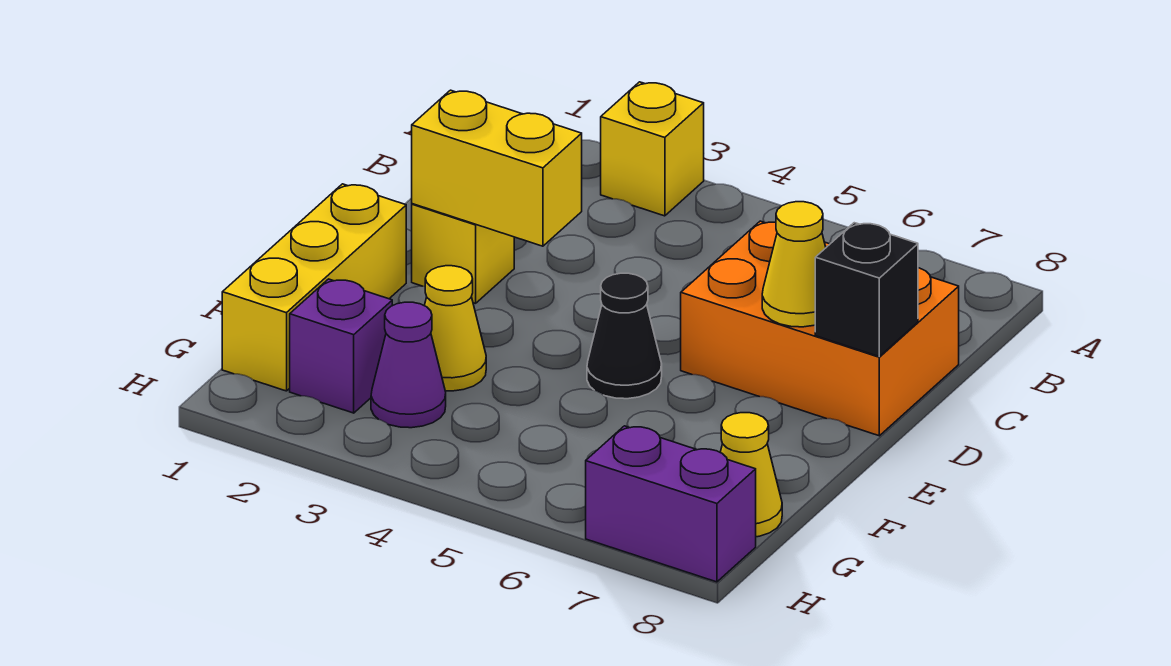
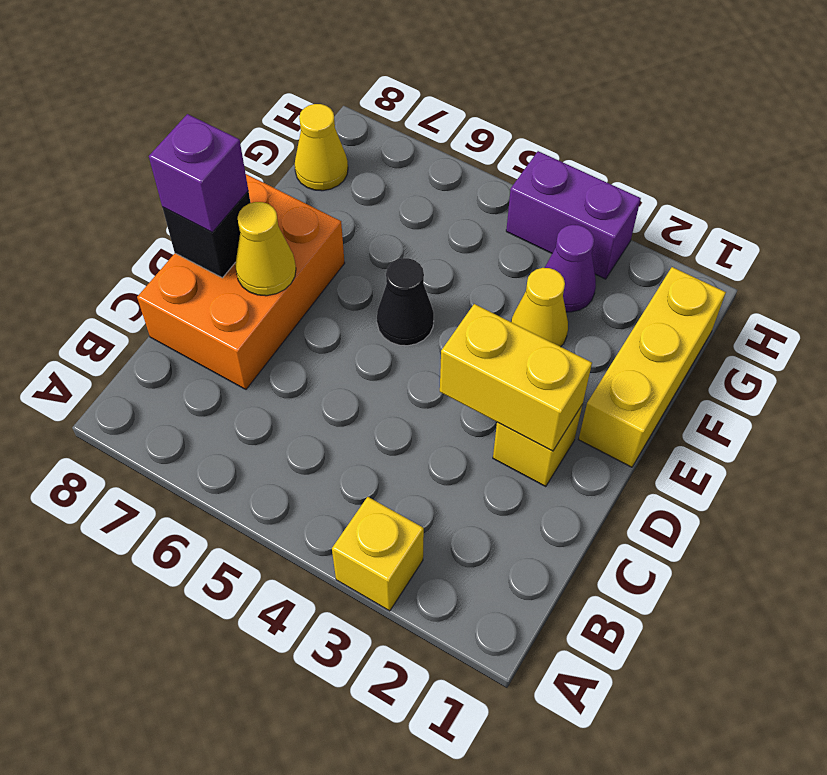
orange 2x3 brick [681,221,959,436] -> orange 2x3 brick turned to [137,174,345,389]
purple 1x1 brick [290,279,392,413] -> purple 1x1 brick moved to [149,114,248,232]
purple 1x2 brick [586,426,756,582] -> purple 1x2 brick moved to [506,151,641,279]

